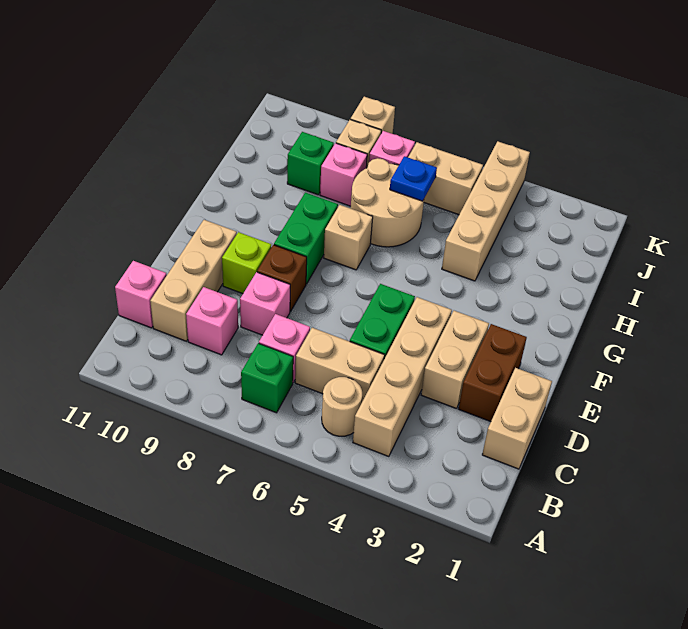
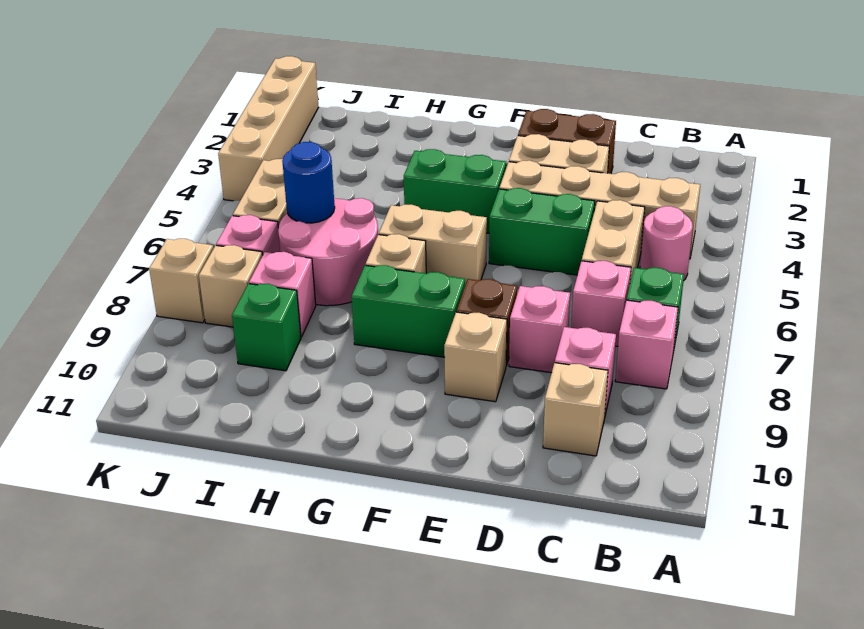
tan 1x1 round brick [322,377,362,436] -> pink 1x1 round brick [640,206,693,281]
tan 1x2 brick [482,368,552,469] -> tan 1x2 brick moved to [379,205,487,285]
tan 1x3 brick [150,220,237,341] -> tan 1x1 brick [543,363,608,456]
pink 1x1 brick [115,261,167,328] -> pink 1x1 brick moved to [615,300,678,389]
lime 1x1 brick [222,232,271,294] -> tan 1x1 brick [444,312,507,402]
none -> green 1x2 brick [404,149,506,233]
tan 1x4 brick [442,141,530,281] -> tan 1x4 brick turned to [218,56,319,201]
tan 2x2 round brick [351,158,424,247] -> pink 2x2 round brick [278,198,378,306]
blue 1x1 plate [390,156,437,201] -> blue 1x1 round brick [282,142,335,223]

